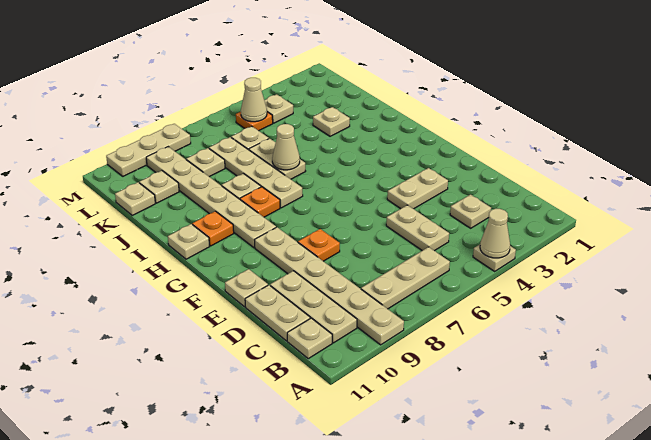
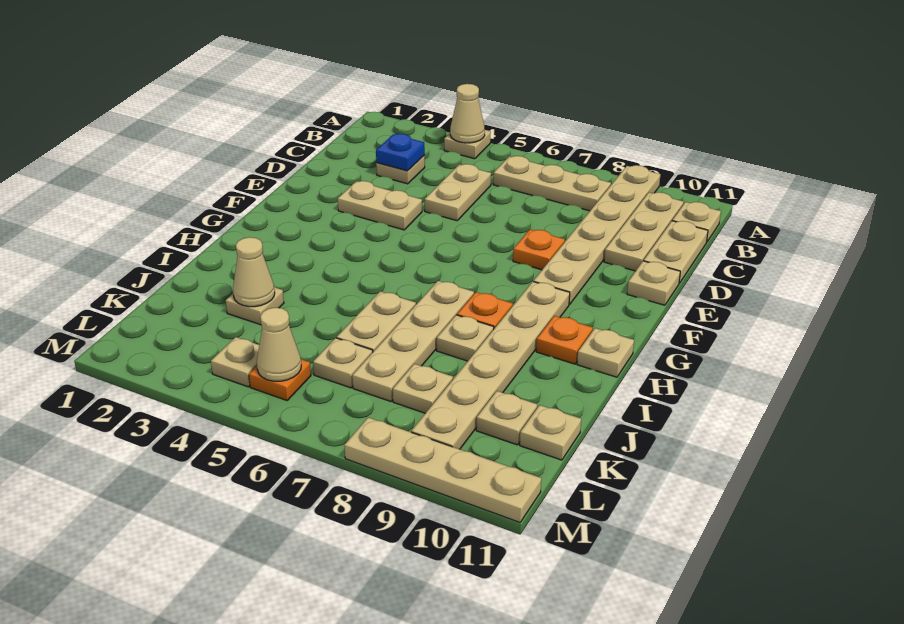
none -> blue 1x1 plate [376,134,425,171]
tan 1x1 cone [272,124,300,170] -> tan 1x1 cone moved to [233,237,275,307]
tan 1x3 plate [106,124,191,176] -> tan 1x4 plate [344,417,541,522]

